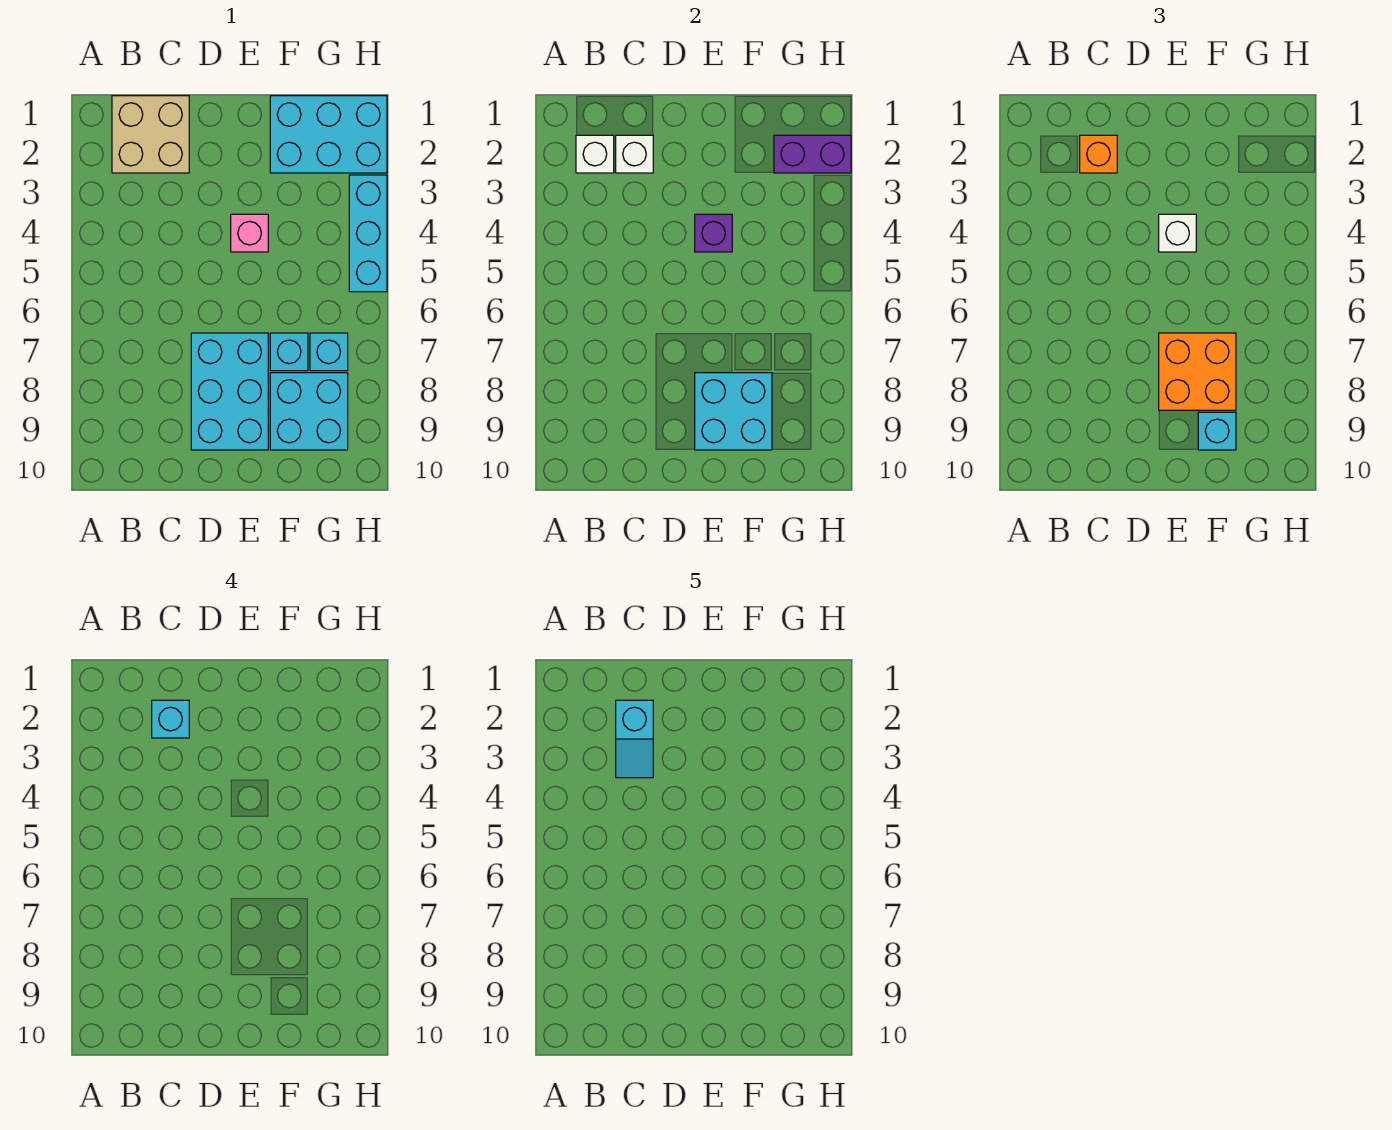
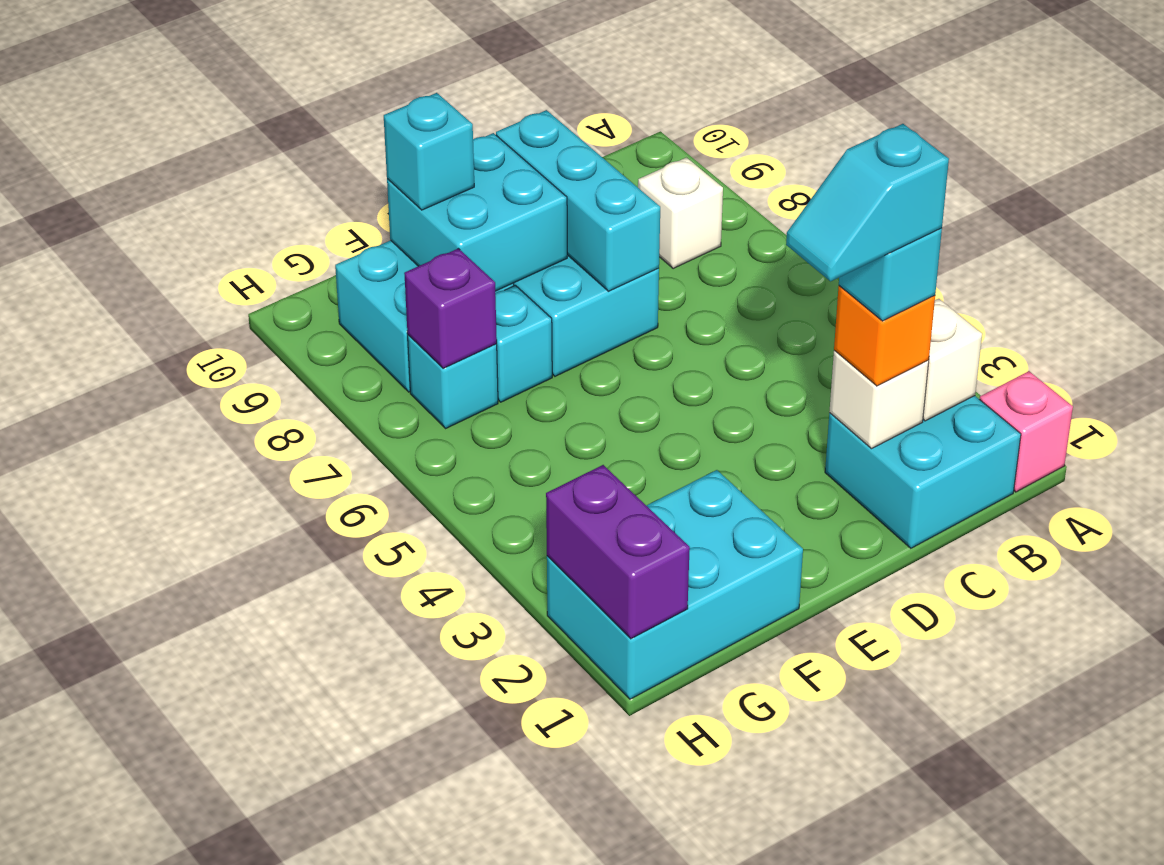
tan 2x2 brick [112,96,189,173] -> cyan 2x2 brick [825,396,1021,548]
cyan 1x2 slope [616,700,653,778] -> cyan 1x2 slope turned to [786,124,949,281]
pink 1x1 brick [231,214,268,252] -> pink 1x1 brick moved to [980,371,1073,492]
purple 1x1 brick [695,214,732,252] -> purple 1x1 brick moved to [404,248,497,368]
white 1x1 brick [1159,214,1196,252] -> white 1x1 brick moved to [638,158,723,269]
orange 2x2 brick [1159,333,1236,410] -> none
purple 1x2 brick [774,135,851,173] -> purple 1x2 brick turned to [546,465,690,639]
cyan 1x3 brick [349,175,387,292] -> cyan 1x3 brick moved to [496,110,660,291]

